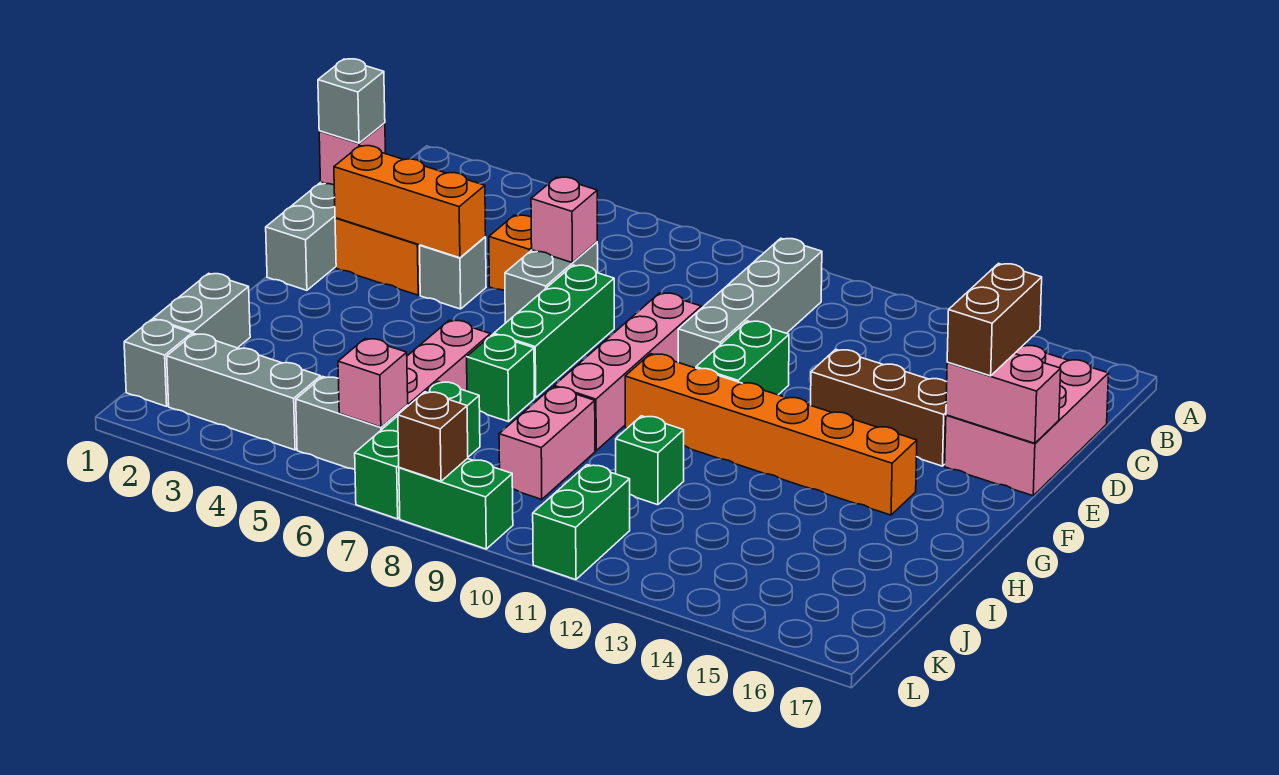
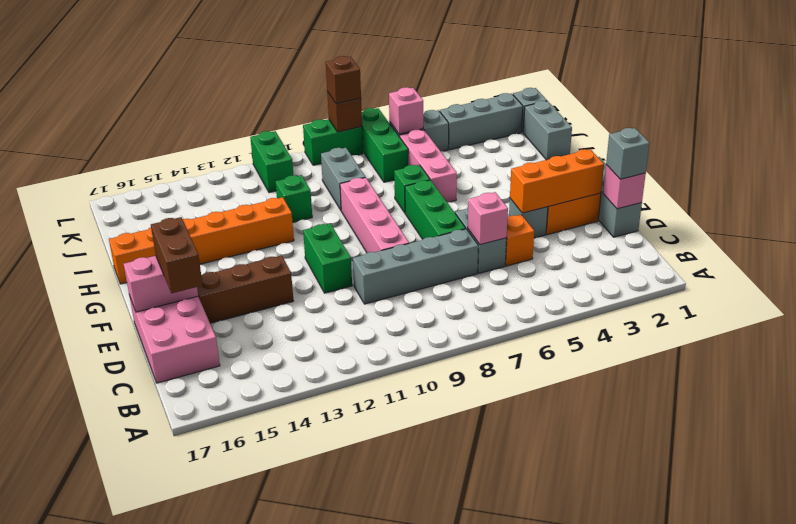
grey 1x4 brick [678,238,822,368] -> grey 1x4 brick turned to [353,229,478,304]
orange 1x6 brick [625,354,917,515] -> orange 1x6 brick moved to [109,197,294,284]
pink 1x2 brick [499,387,595,499] -> grey 1x2 brick [321,148,365,210]
none -> brown 1x1 brick [326,56,361,104]

